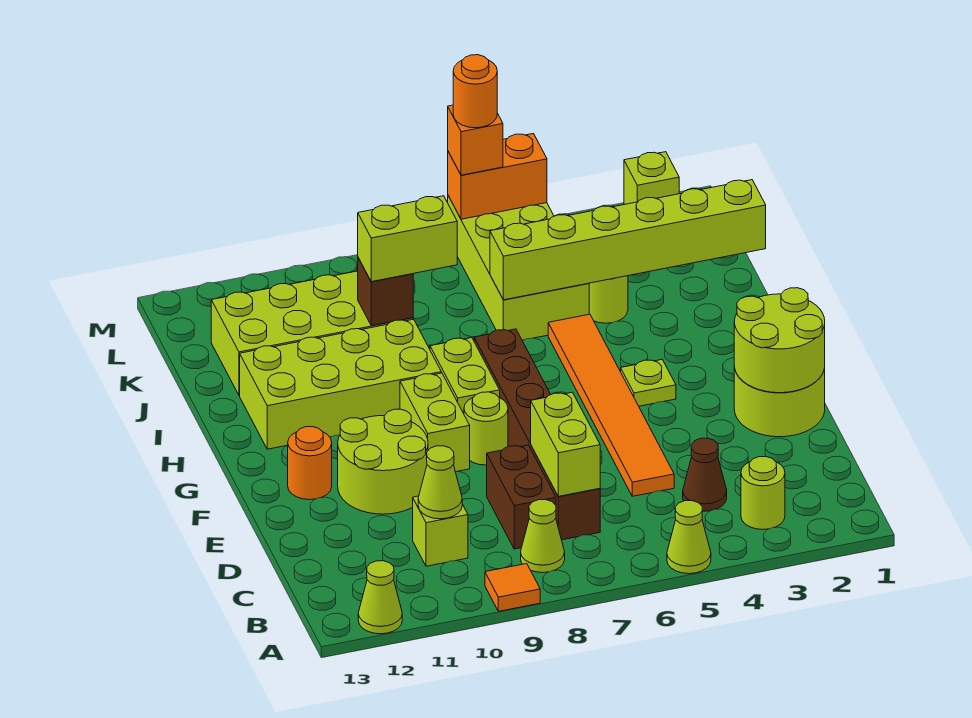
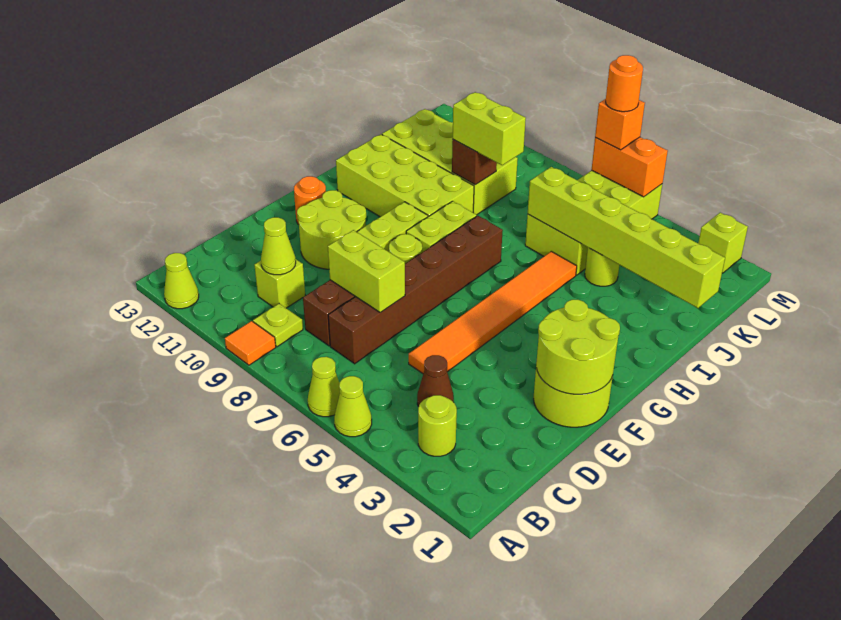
lime 1x1 cone [521,500,565,573] -> lime 1x1 cone moved to [308,357,340,417]
lime 1x2 brick [531,392,600,496] -> lime 1x2 brick turned to [328,230,405,313]
lime 1x1 plate [621,360,676,406] -> lime 1x1 plate moved to [253,304,303,347]

